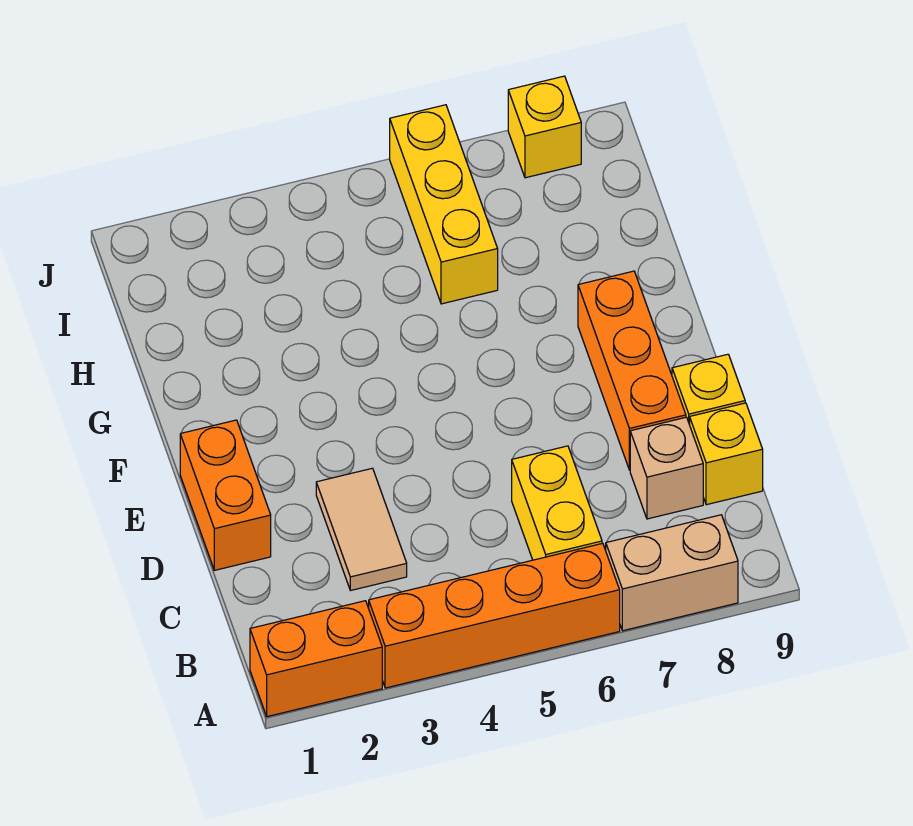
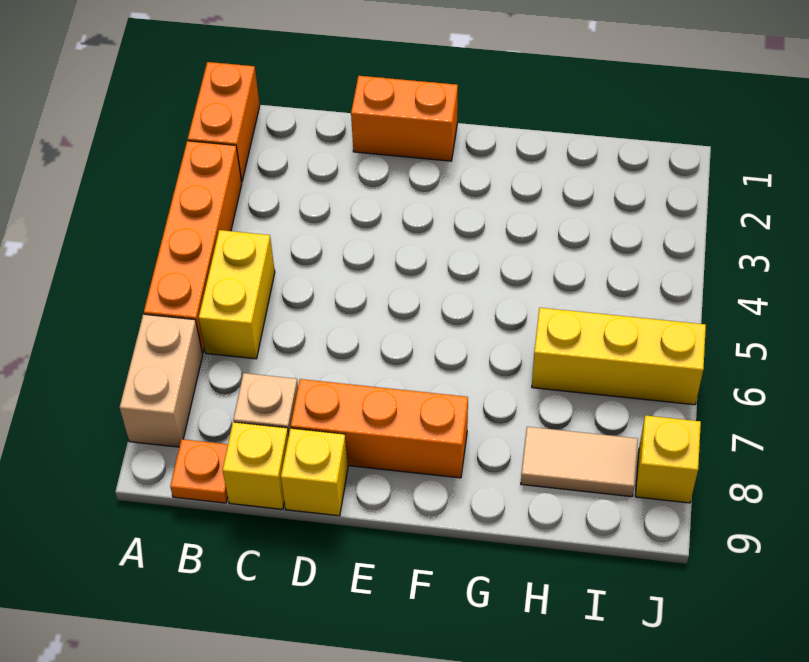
yellow 1x2 brick [512,446,602,560] -> yellow 1x2 brick turned to [199,230,275,359]
none -> orange 1x1 plate [170,439,228,503]
tan 1x2 tile [316,468,407,591] -> tan 1x2 tile moved to [521,427,638,497]

